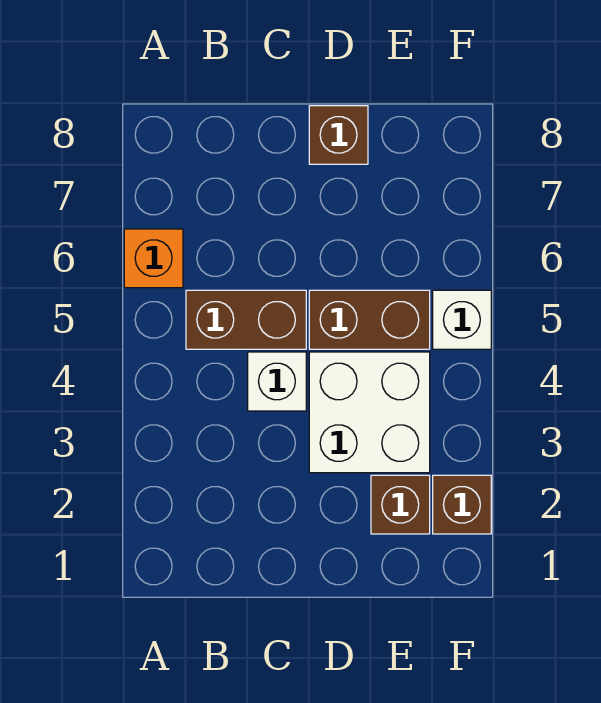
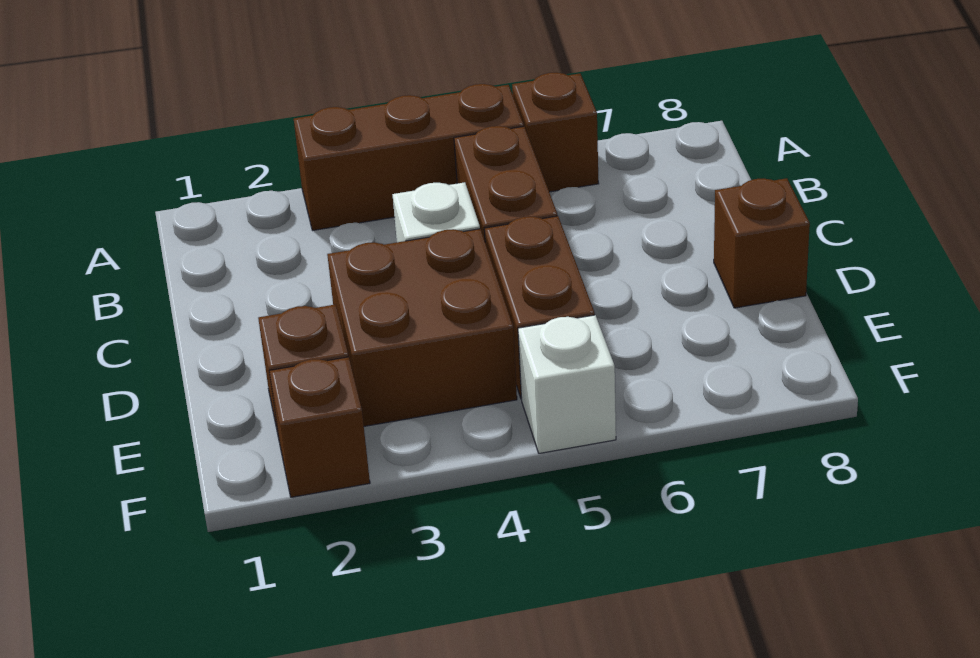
none -> brown 1x3 brick [294,84,524,230]
orange 1x1 brick [124,229,183,288] -> brown 1x1 brick [512,73,599,192]
white 2x2 brick [309,352,430,473] -> brown 2x2 brick [327,229,517,426]

